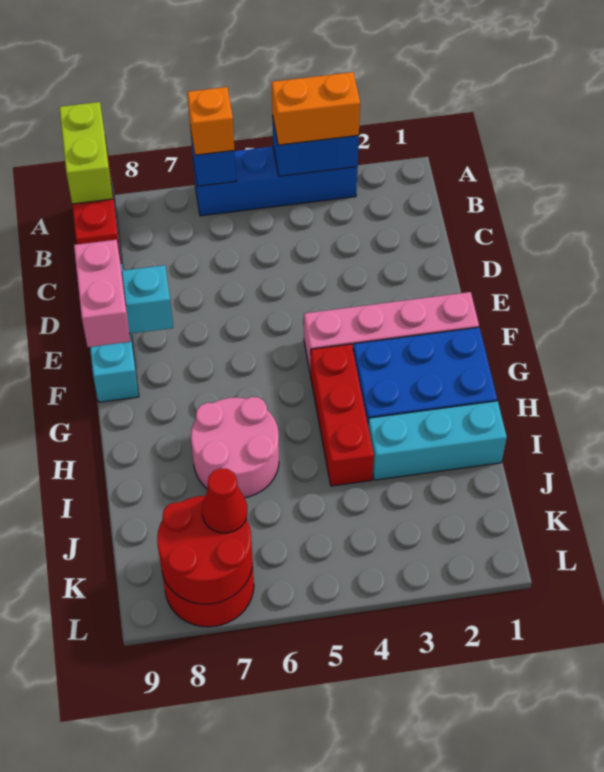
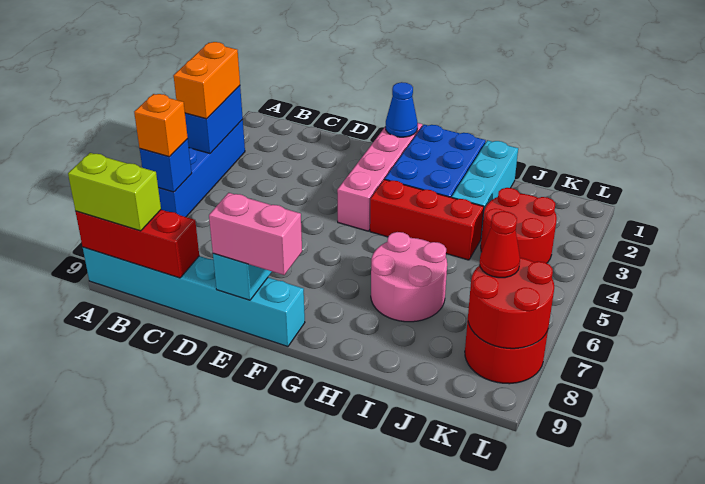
none -> blue 1x1 cone [385,82,418,137]
none -> red 2x2 round brick [481,188,557,263]

